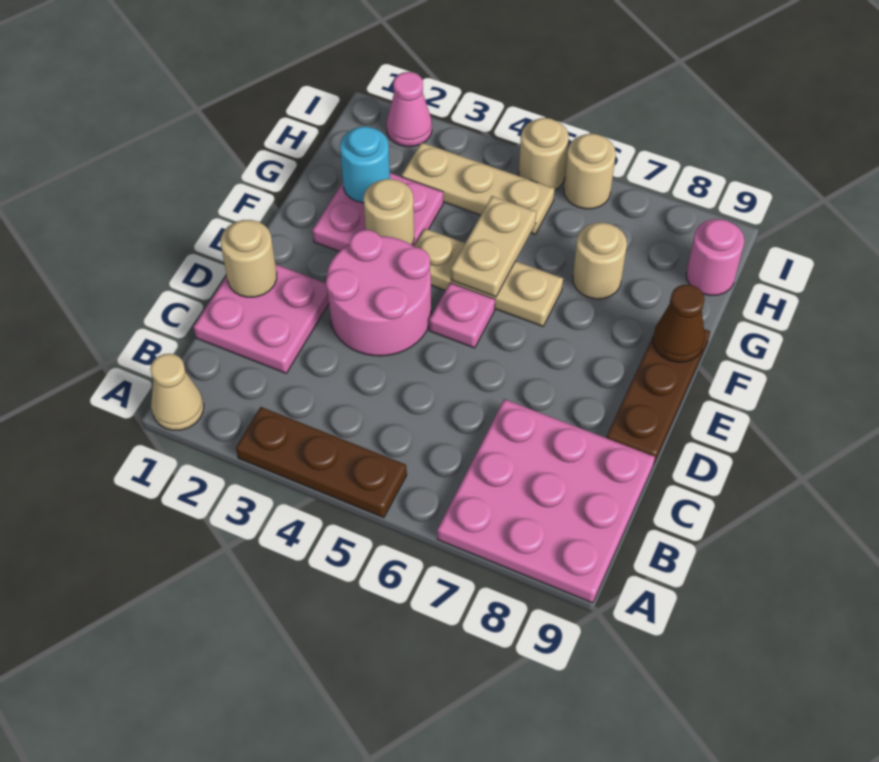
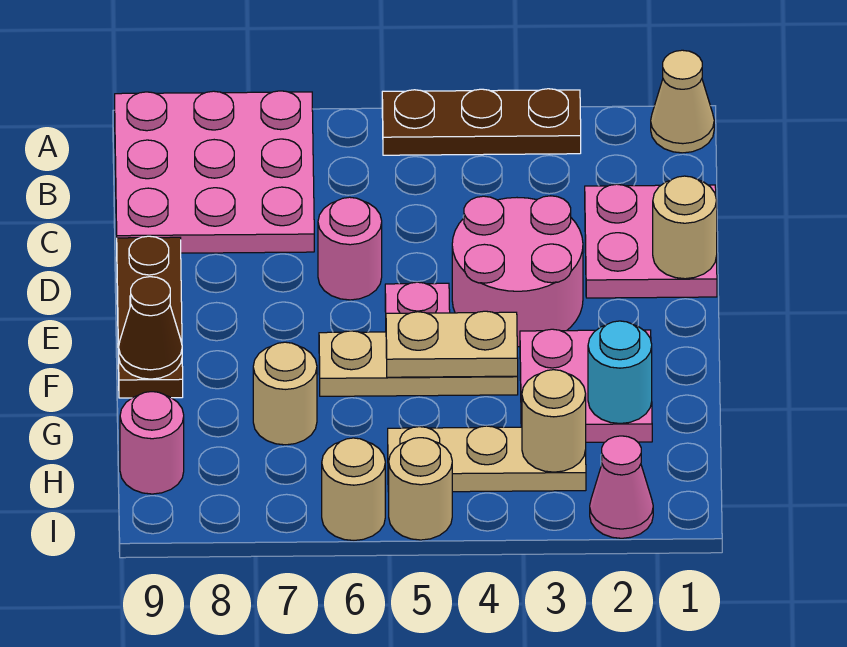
none -> pink 1x1 round brick [318,197,382,300]
tan 1x1 round brick [364,179,414,245] -> tan 1x1 round brick moved to [522,370,586,472]
tan 1x2 plate [451,196,536,297] -> tan 1x2 plate turned to [386,311,518,377]

